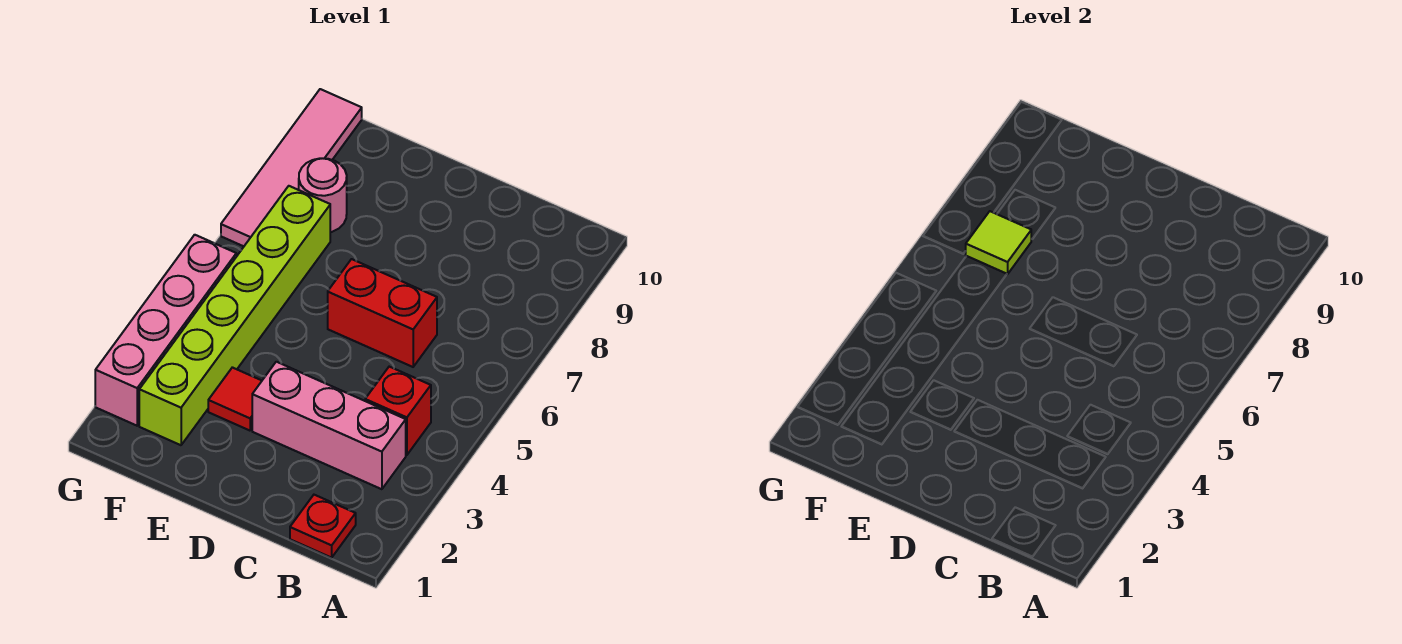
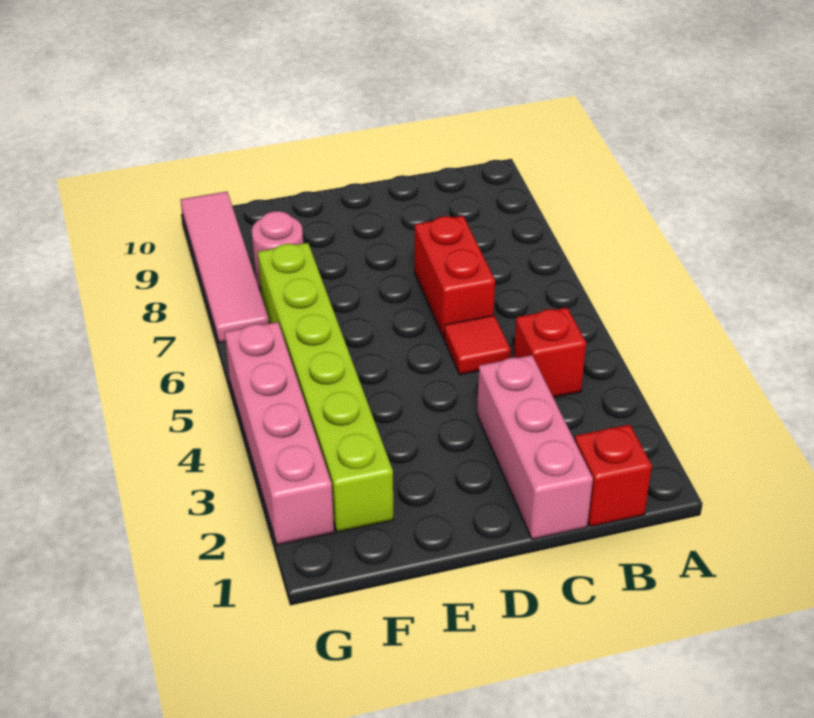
red 1x1 plate [290,495,356,558] -> red 1x1 brick [575,424,652,527]
pink 1x3 brick [252,362,406,489] -> pink 1x3 brick turned to [477,355,593,539]
red 1x2 brick [328,259,437,367] -> red 1x2 brick turned to [415,216,495,338]
red 1x1 tile [208,367,262,431] -> red 1x1 tile moved to [444,315,511,375]
lime 1x1 tile [966,211,1031,274] -> none

